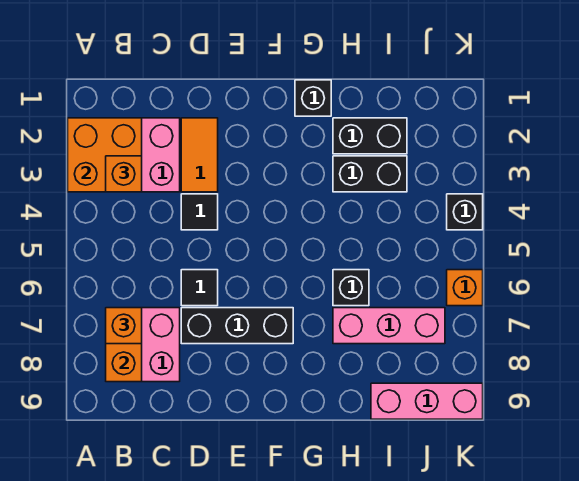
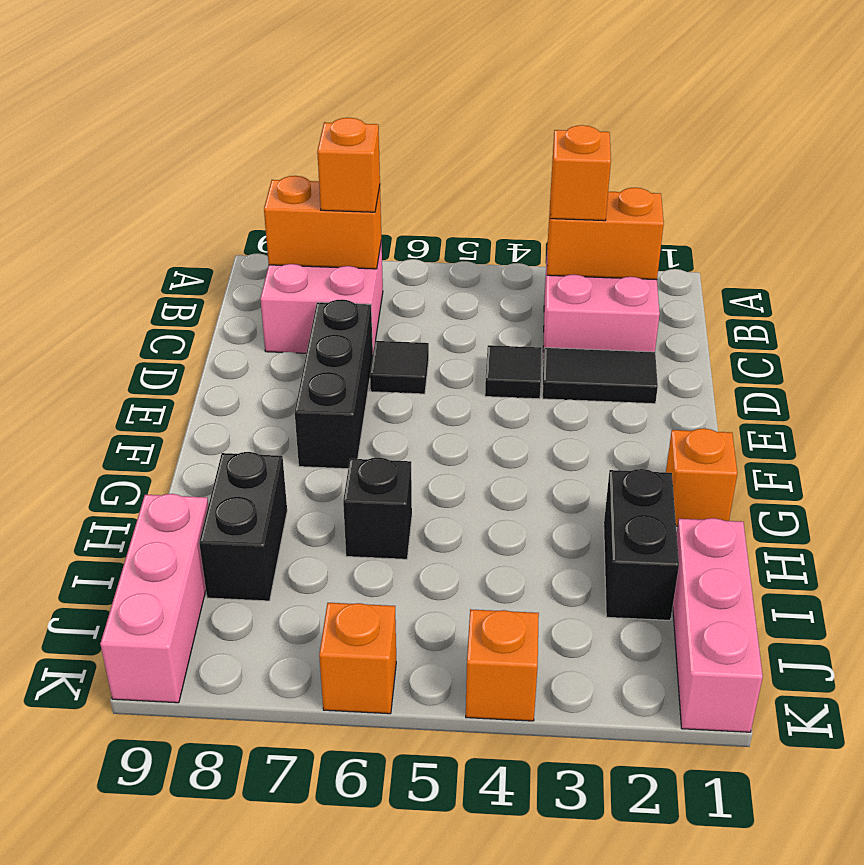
orange 2x2 brick [68,118,142,192] -> orange 1x2 brick [547,188,664,280]
orange 1x2 tile [181,118,218,192] -> black 1x2 tile [543,348,658,404]
black 1x1 brick [295,80,331,116] -> orange 1x1 brick [666,428,737,526]
black 1x2 brick [333,156,407,192] -> black 1x2 brick moved to [199,452,287,601]
pink 1x3 brick [333,308,445,344] -> pink 1x3 brick moved to [673,518,763,732]
black 1x1 brick [447,194,483,230] -> orange 1x1 brick [466,609,539,721]

